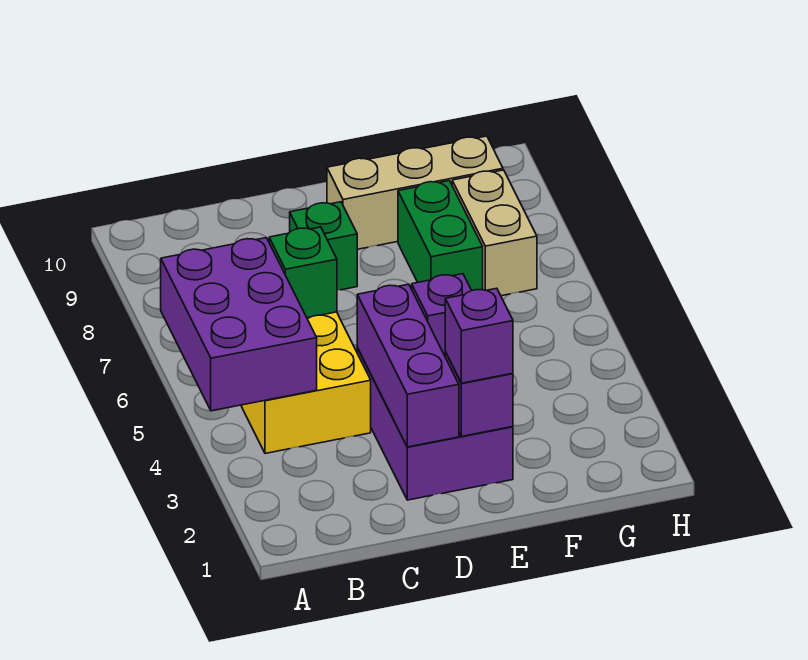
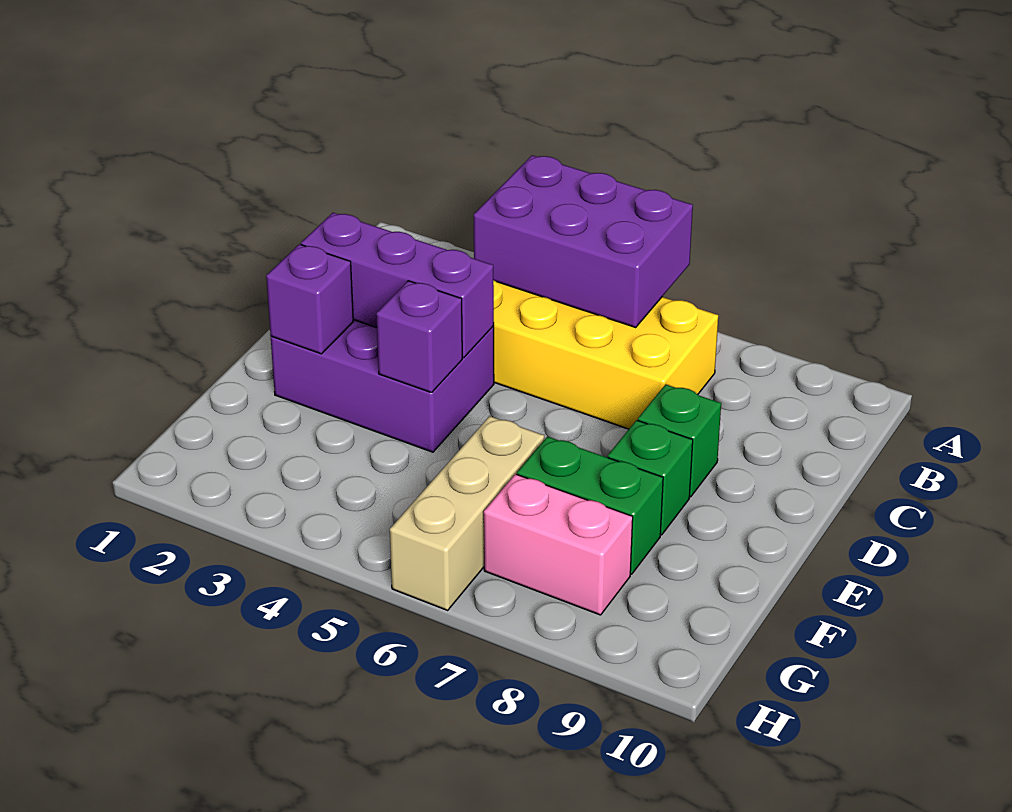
green 1x1 brick [269,227,337,318] -> green 1x1 brick moved to [608,420,693,535]
purple 1x1 brick [445,288,513,383] -> none
tan 1x3 brick [327,136,503,249] -> tan 1x3 brick moved to [390,416,544,610]
tan 1x2 brick [452,170,537,296] -> pink 1x2 brick [484,474,633,615]

